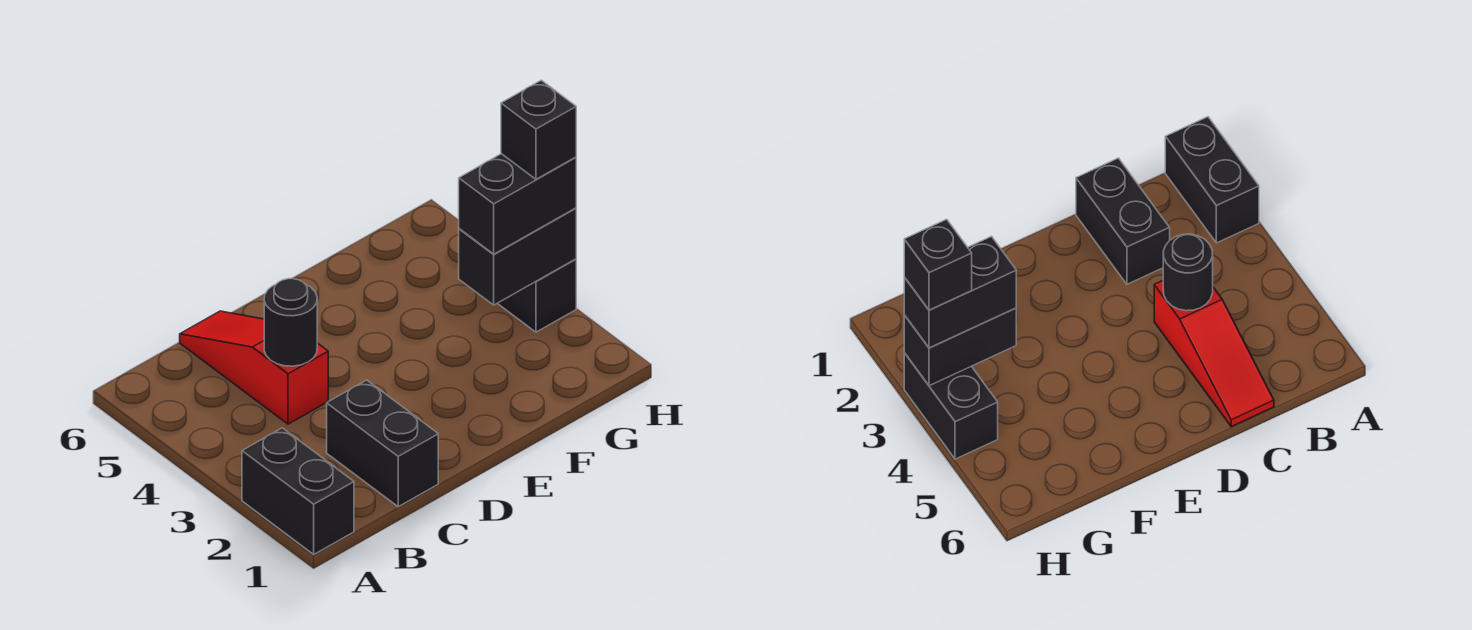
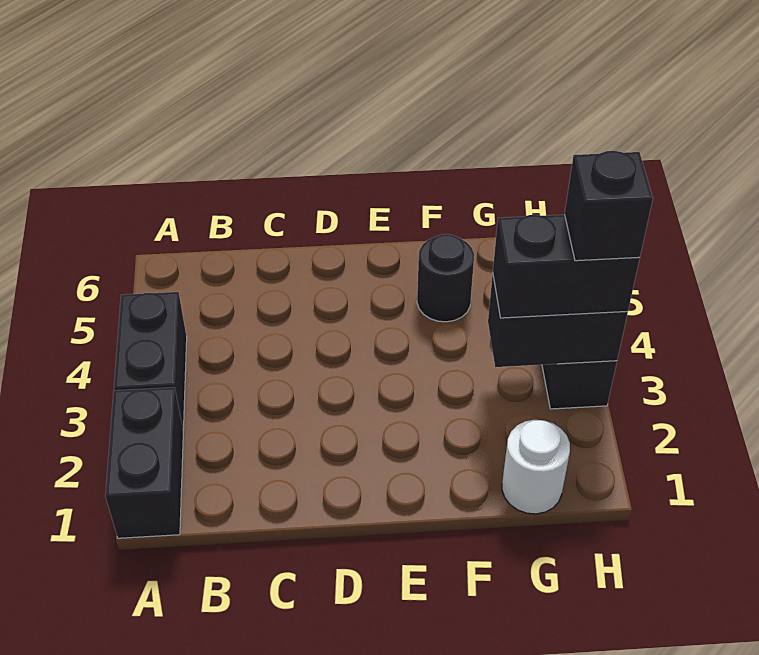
black 1x2 brick [327,380,438,507] -> black 1x2 brick moved to [114,292,187,429]
red 1x3 slope [180,311,328,424] -> none
black 1x1 round brick [264,279,317,366] -> black 1x1 round brick moved to [417,234,474,322]
none -> white 1x1 round brick [502,420,570,514]

